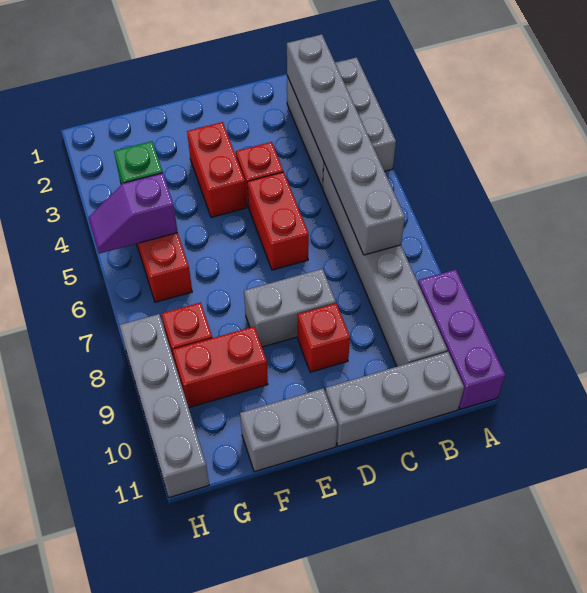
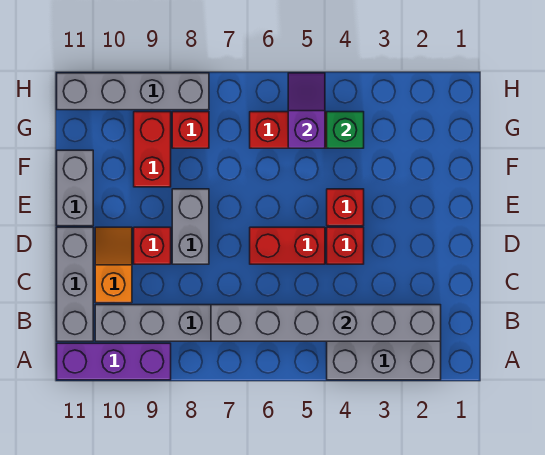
none -> orange 1x2 slope [95,227,132,303]
red 1x2 brick [187,122,247,217] -> red 1x1 brick [327,189,364,226]

